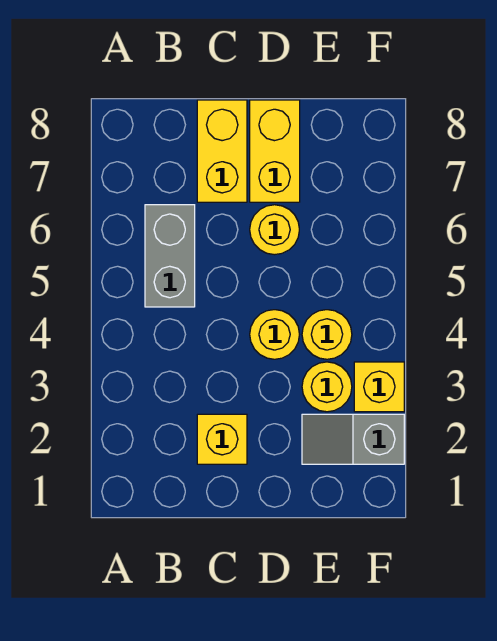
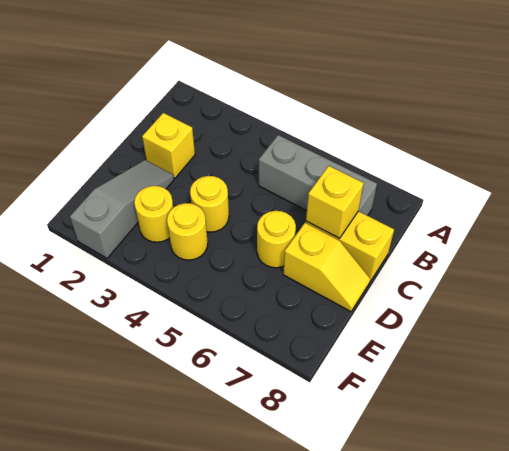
grey 1x2 brick [145,205,195,307] -> grey 1x3 brick [259,135,377,216]
yellow 1x2 brick [250,100,300,202] -> yellow 1x2 slope [283,223,370,312]
grey 1x2 slope [302,414,404,464] -> grey 1x3 slope [70,160,174,258]
yellow 1x1 brick [354,362,404,412] -> yellow 1x1 brick moved to [306,166,364,238]

